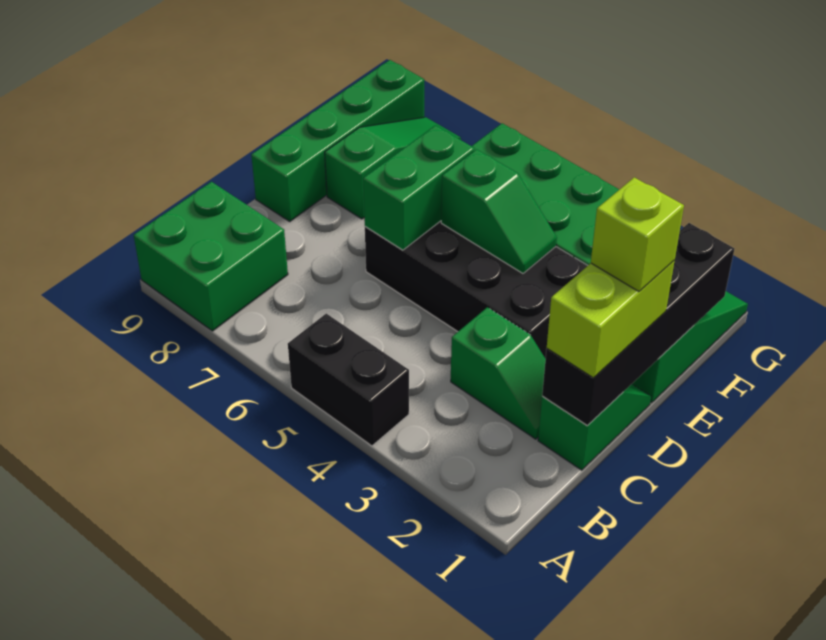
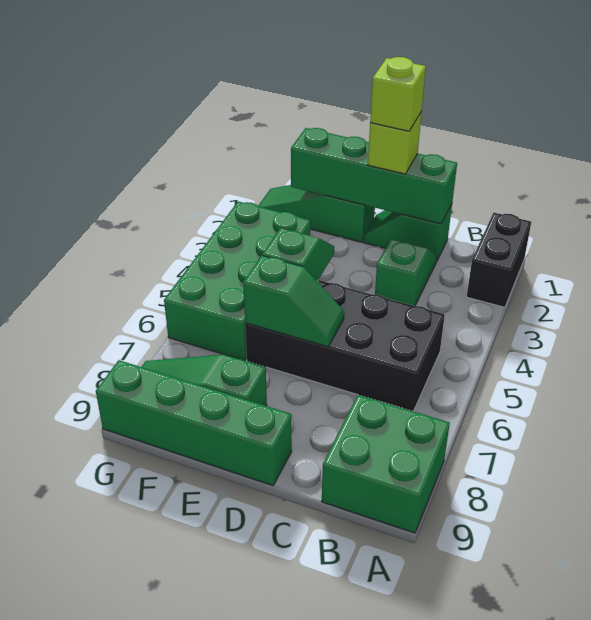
black 1x2 brick [288,314,409,446] -> black 1x2 brick moved to [467,213,531,307]
black 1x4 brick [542,223,735,426] -> green 1x4 brick [291,128,457,224]
lime 1x2 brick [547,261,674,378] -> lime 1x1 brick [368,111,422,174]
black 2x4 brick [365,221,588,359] -> black 2x4 brick turned to [245,280,445,411]
green 1x2 brick [363,126,475,250] -> green 1x2 slope [243,255,344,347]

